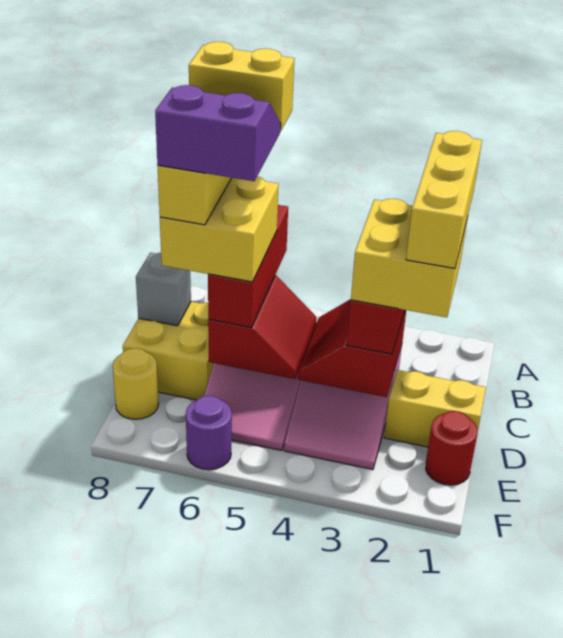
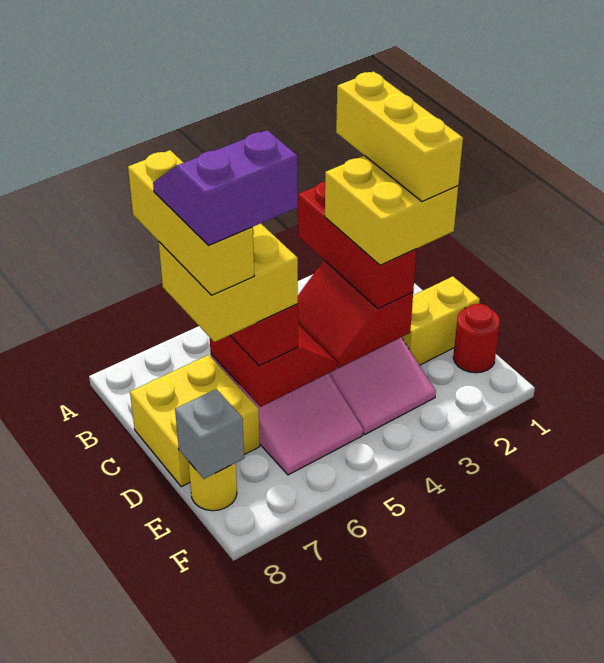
yellow 1x2 brick [189,42,294,132] -> none
grey 1x1 brick [136,253,191,326] -> grey 1x1 brick moved to [175,389,244,479]
purple 1x1 round brick [186,396,232,470] -> none

